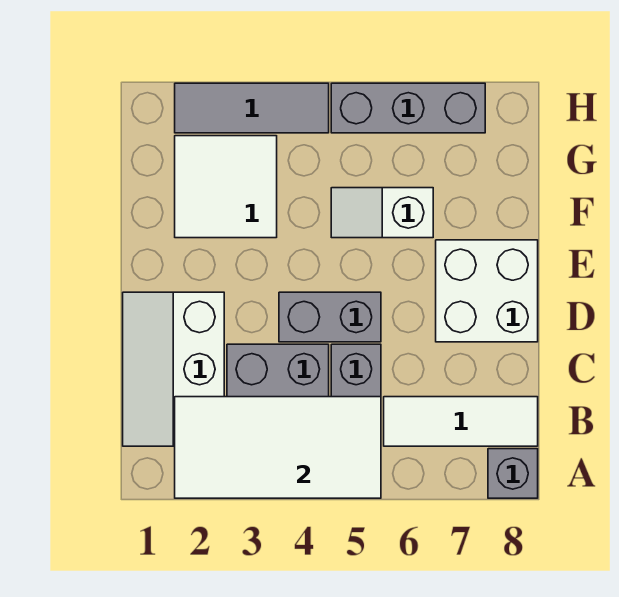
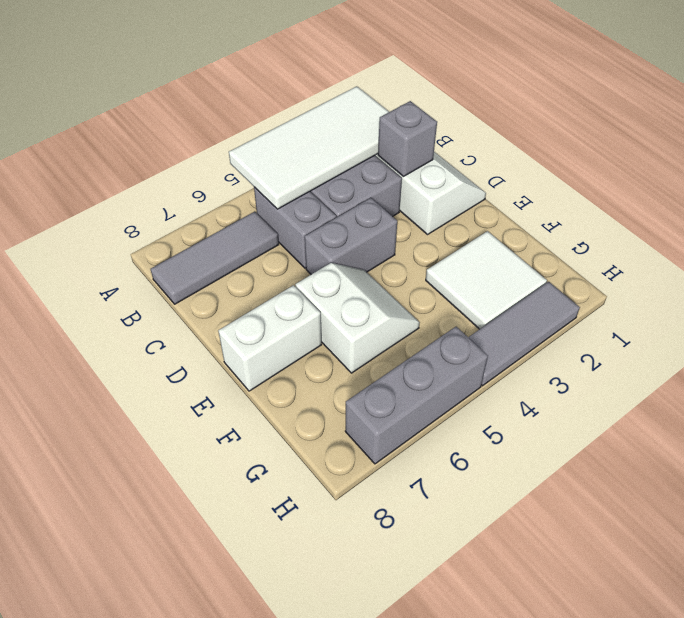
grey 1x1 brick [488,449,538,498] -> grey 1x1 brick moved to [378,101,437,176]
white 1x3 tile [384,397,538,446] -> grey 1x3 tile [151,212,279,304]
white 2x2 brick [436,240,538,342] -> white 1x2 brick [218,285,322,391]
white 1x2 slope [331,188,433,238] -> white 2x2 slope [295,263,420,373]

